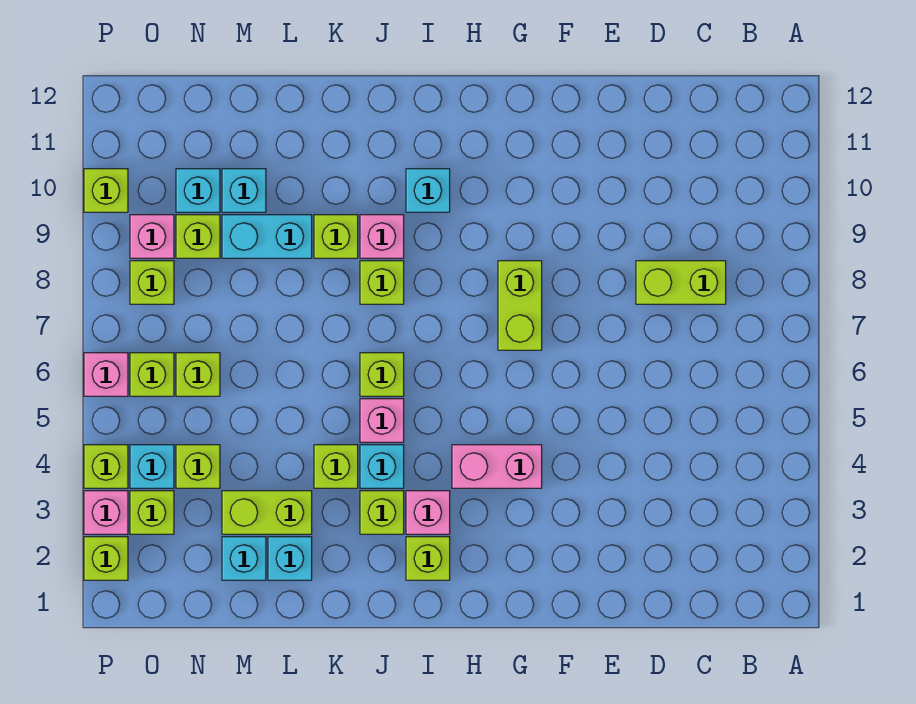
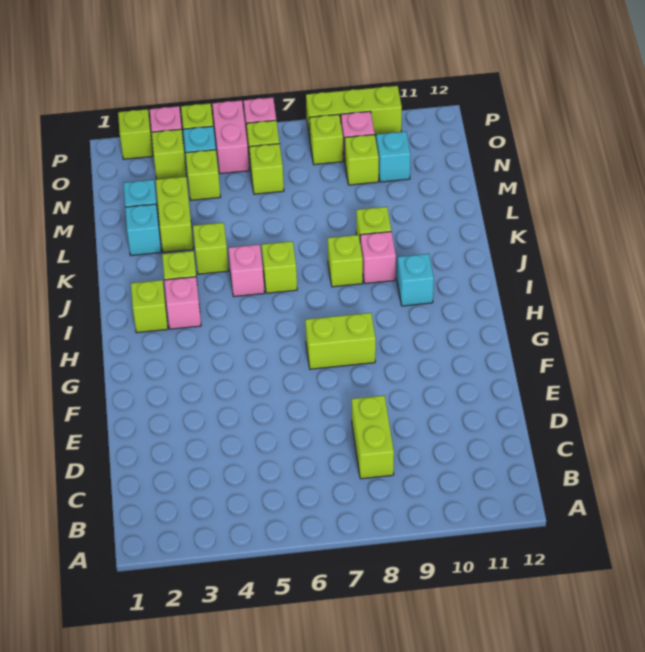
pink 1x2 brick [452,445,542,488] -> pink 1x2 brick moved to [212,100,249,174]
cyan 1x1 brick [360,445,404,488] -> none
cyan 1x2 brick [222,215,312,258] -> none
cyan 1x1 brick [222,169,266,212] -> none
lime 1x1 brick [84,169,128,212] -> lime 1x3 brick [306,86,402,138]

